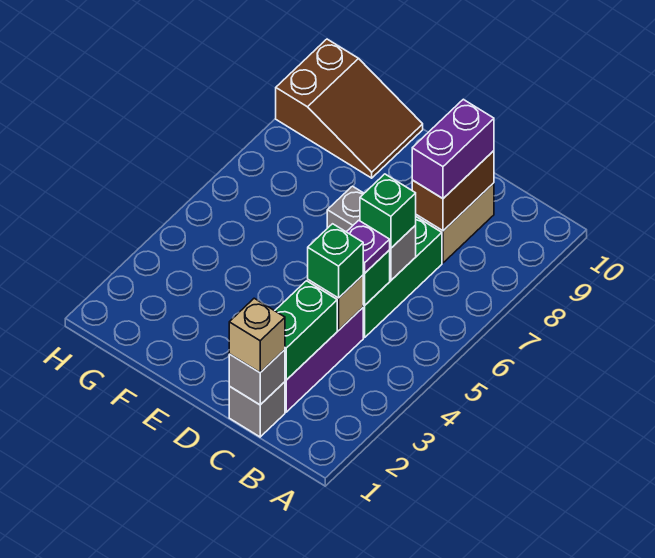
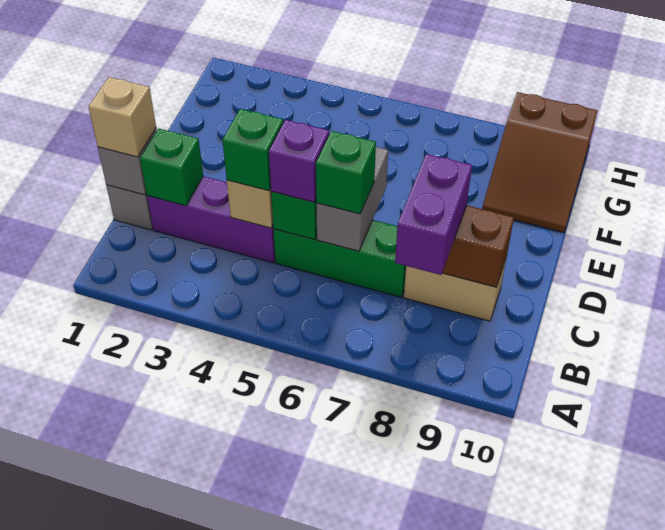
green 1x2 brick [275,281,337,380] -> green 1x1 brick [140,128,203,206]
purple 1x1 plate [347,220,390,273] -> purple 1x1 brick [269,120,329,202]
purple 1x2 brick [412,99,494,198] -> purple 1x2 brick turned to [395,154,472,275]

